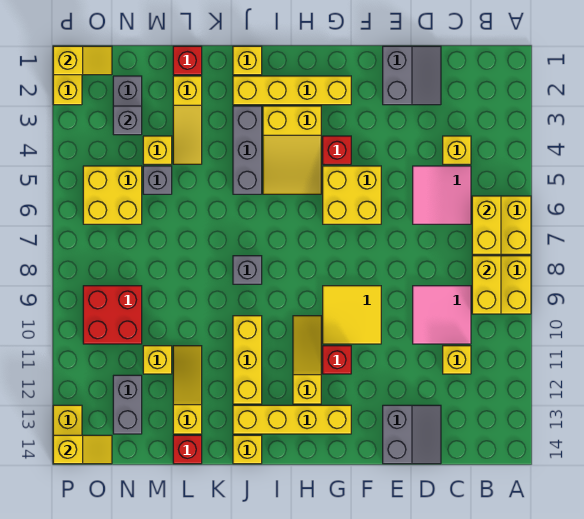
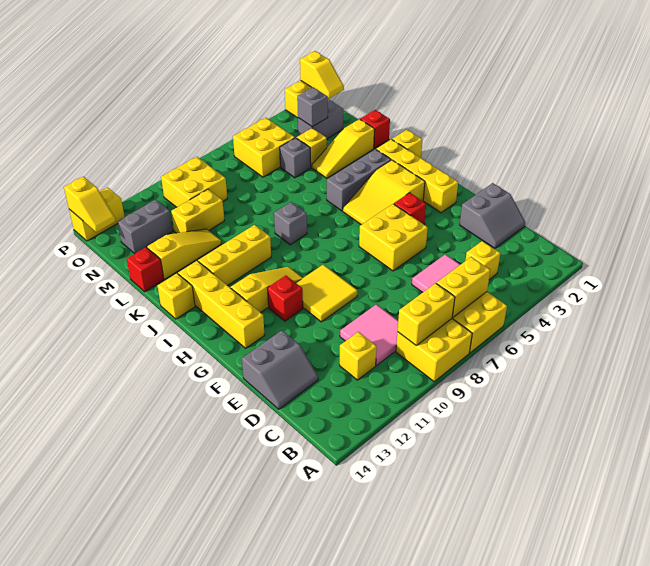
yellow 1x1 brick [143,346,172,374] -> yellow 1x2 brick [171,189,224,233]
red 2x2 brick [83,286,142,344] -> yellow 2x2 brick [161,157,227,207]

